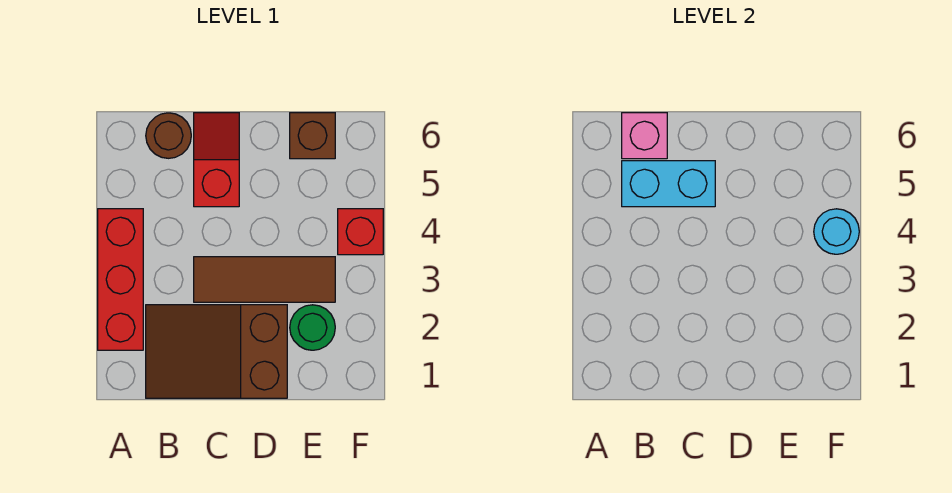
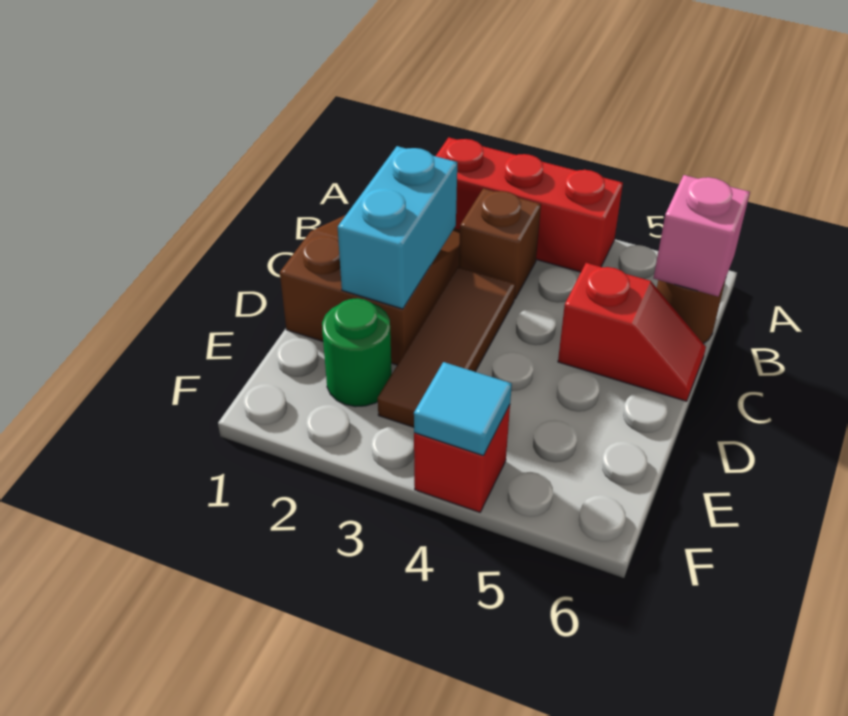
cyan 1x2 brick [622,161,715,207] -> cyan 1x2 brick moved to [338,146,457,309]
brown 1x1 brick [290,113,335,159] -> brown 1x1 brick moved to [459,188,541,299]
cyan 1x1 round brick [814,209,859,254] -> cyan 1x1 tile [414,362,512,456]

